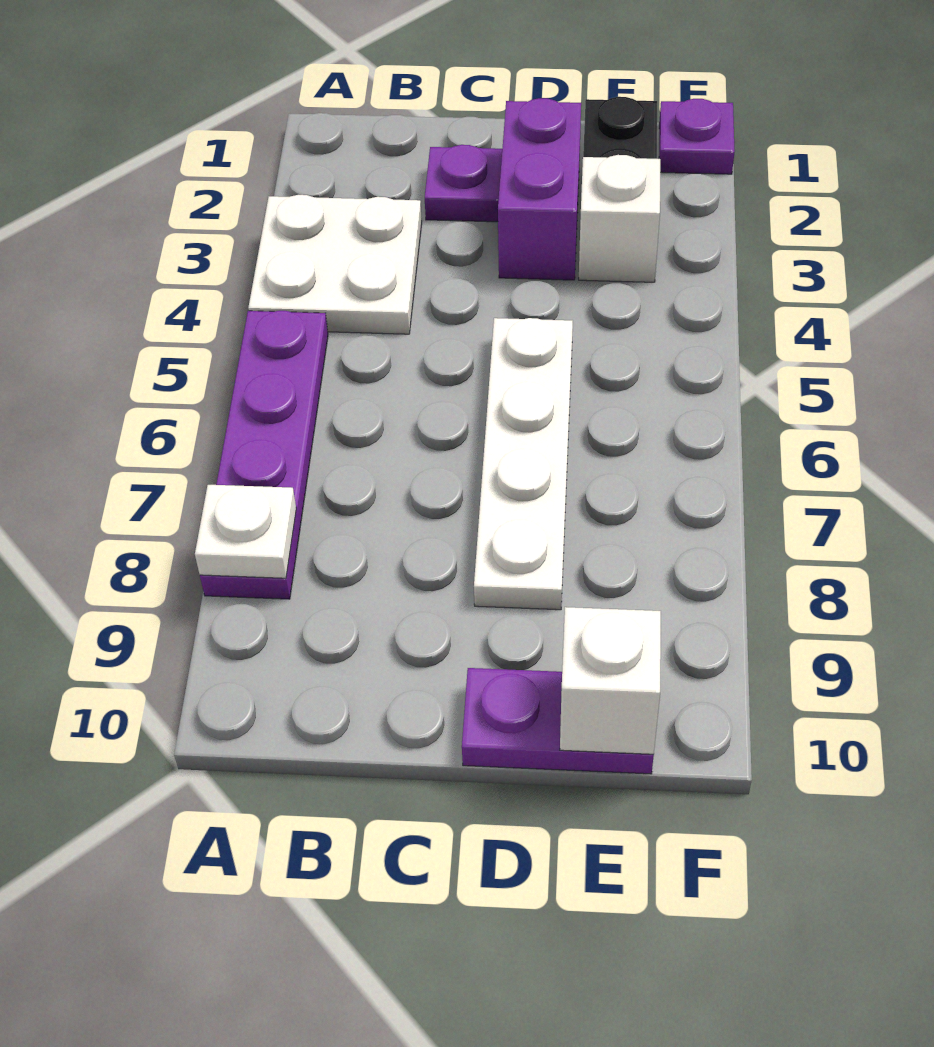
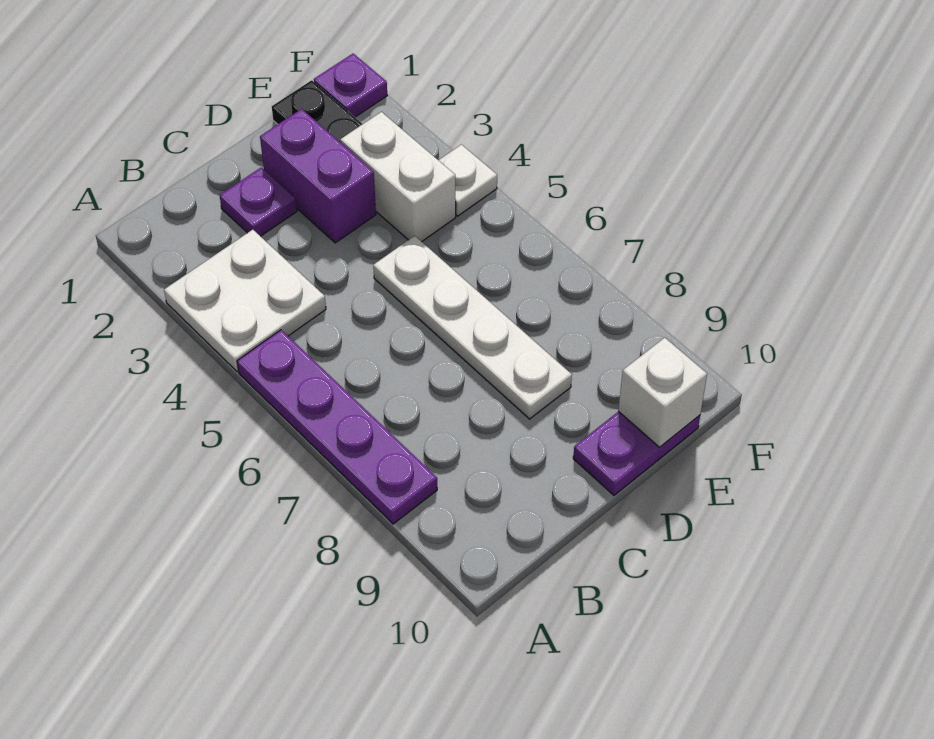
white 1x1 plate [195,485,296,578] -> white 1x1 plate moved to [439,145,497,216]
white 1x1 brick [579,155,660,282] -> white 1x2 brick [340,112,456,242]

